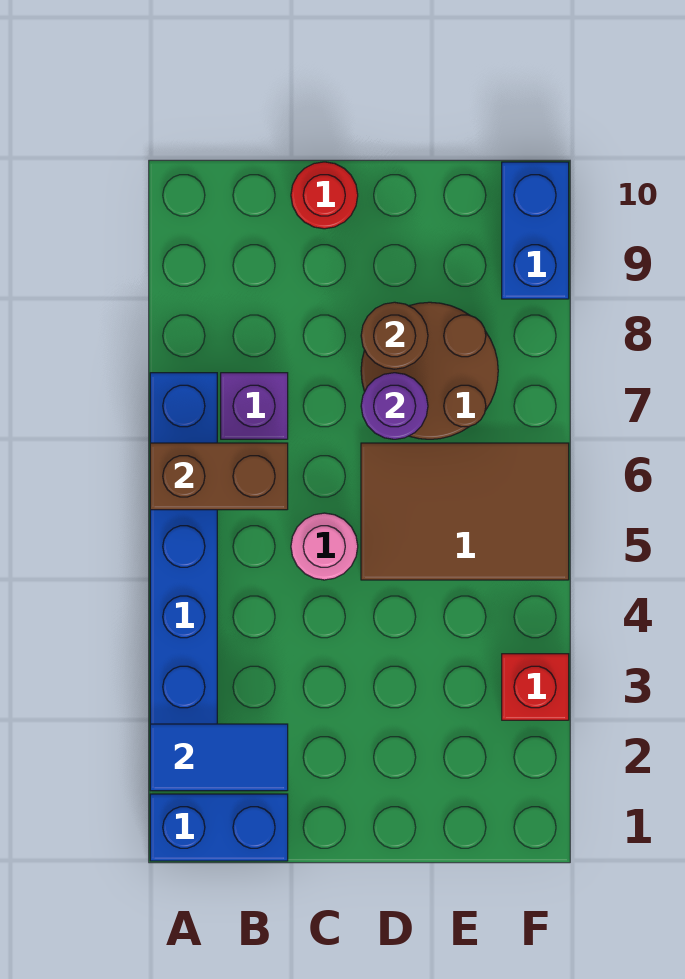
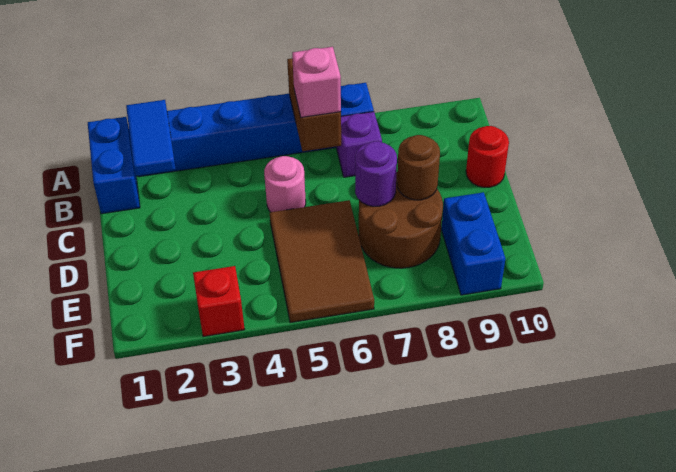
none -> pink 1x1 brick [292,47,341,117]
blue 1x2 brick [502,162,569,299] -> blue 1x2 brick turned to [441,192,505,295]

